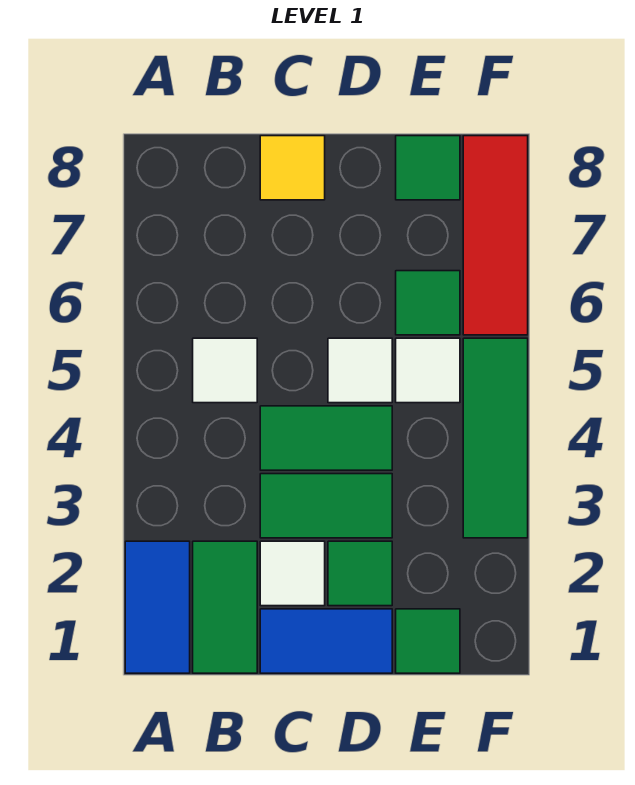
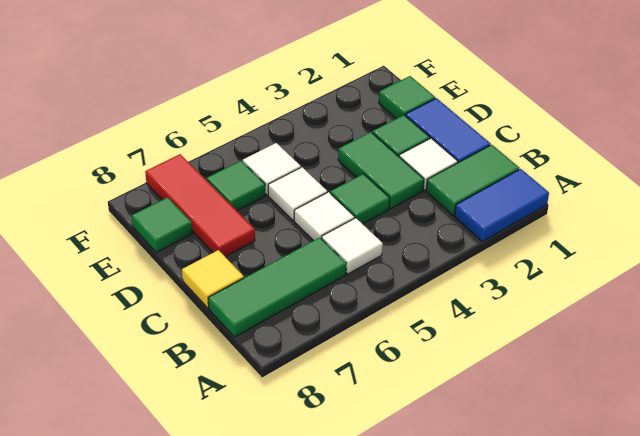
green 1x2 tile [260,406,392,470] -> green 1x1 tile [330,174,390,224]
none -> white 1x1 tile [294,192,355,241]
green 1x3 tile [463,338,528,538] -> green 1x3 tile moved to [208,237,346,337]
red 1x3 tile [463,136,528,335] -> red 1x3 tile turned to [145,154,255,257]

